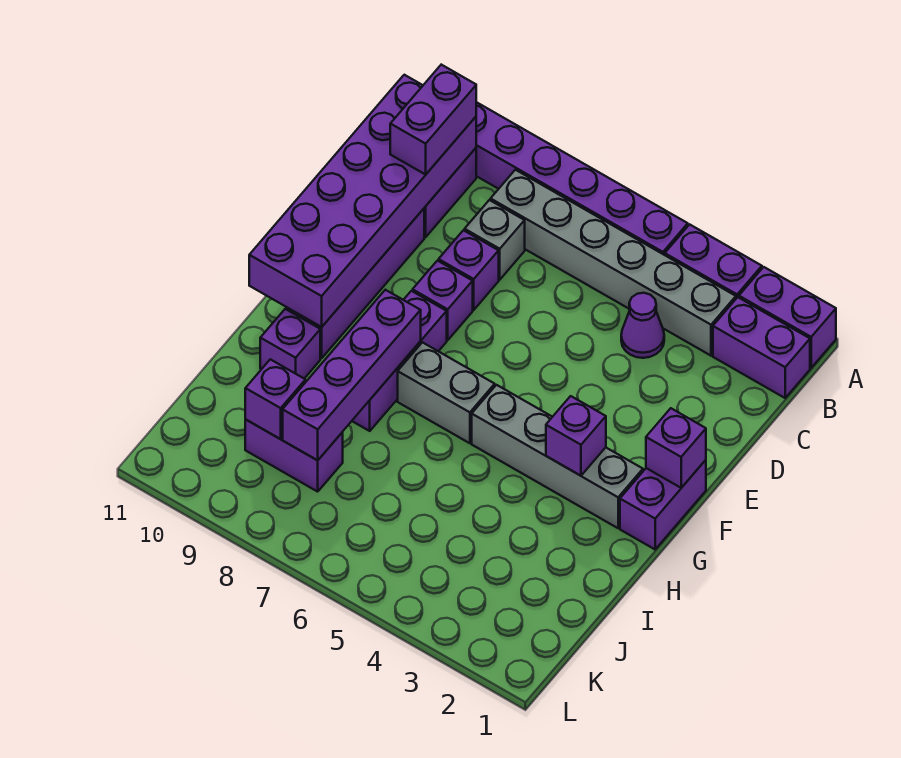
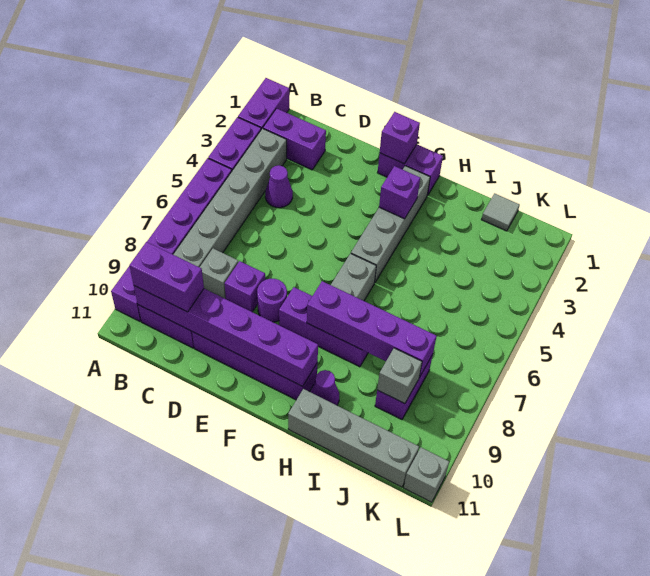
purple 1x2 brick [713,297,810,398] -> purple 1x2 brick turned to [263,109,326,170]
purple 2x6 brick [249,75,476,327] -> purple 1x6 brick [134,286,318,386]
purple 1x1 brick [413,261,473,340] -> purple 1x1 round brick [257,279,287,322]
purple 1x1 brick [260,309,320,379] -> purple 1x1 cone [310,370,339,405]
none -> grey 1x4 brick [288,389,419,487]
none -> grey 1x1 tile [481,193,519,231]
purple 1x1 brick [245,359,305,439] -> grey 1x1 brick [377,348,422,404]
none -> grey 1x1 brick [404,448,449,502]

